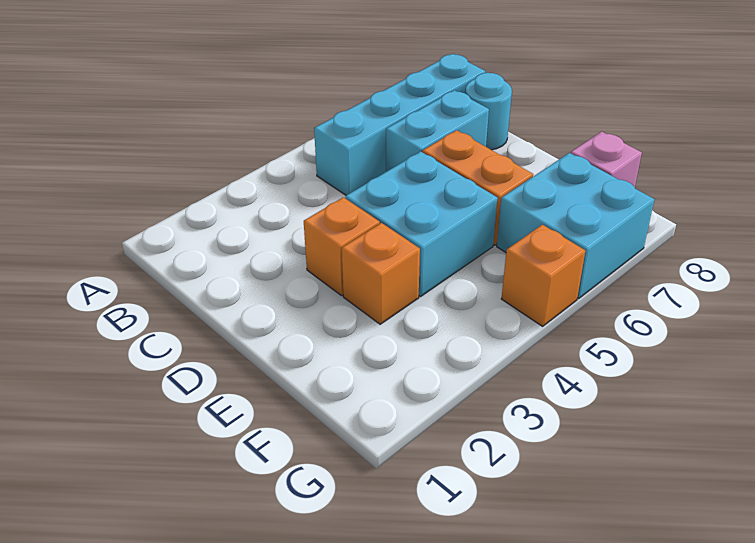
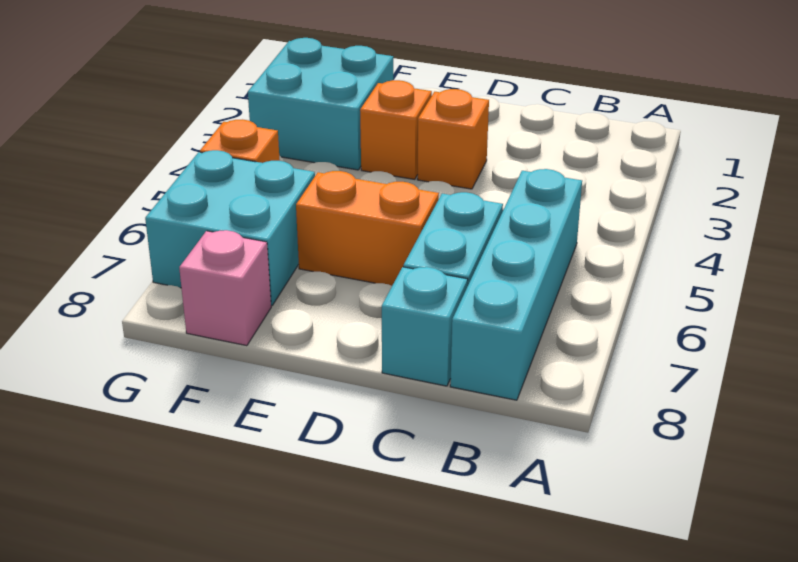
cyan 1x1 round brick [465,73,512,150] -> cyan 1x1 brick [382,267,468,386]
cyan 2x2 brick [345,152,498,297] -> cyan 2x2 brick moved to [248,38,393,170]

